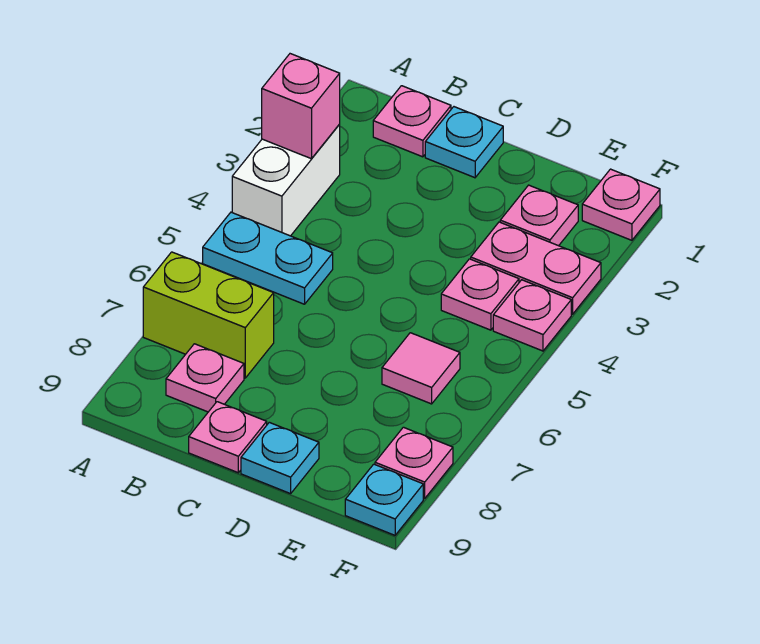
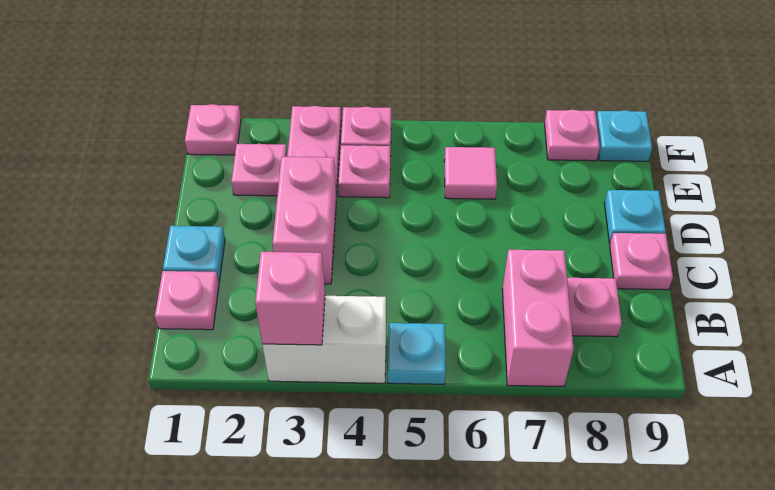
cyan 1x2 plate [203,212,333,304] -> cyan 1x1 plate [388,323,446,384]
lime 1x2 brick [143,252,274,378] -> pink 1x2 brick [502,250,574,387]
none -> pink 1x2 brick [273,157,336,284]

